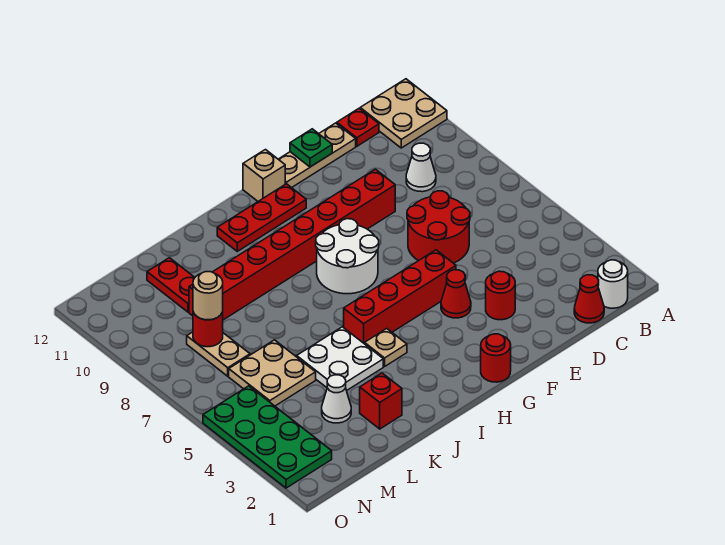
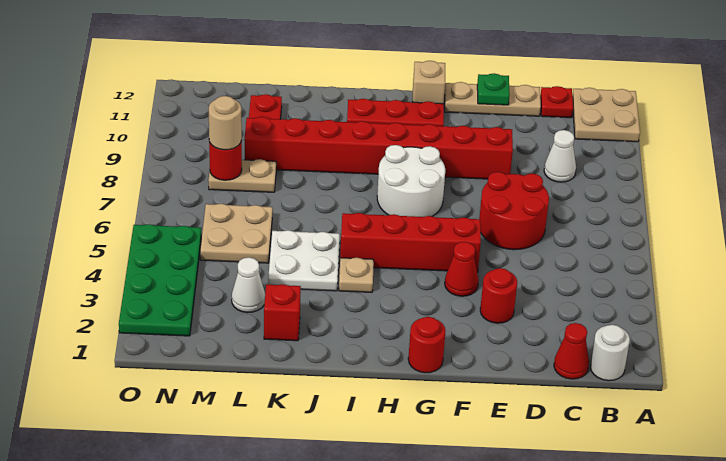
tan 1x2 plate [187,332,250,376] -> tan 1x2 plate turned to [208,159,276,192]

